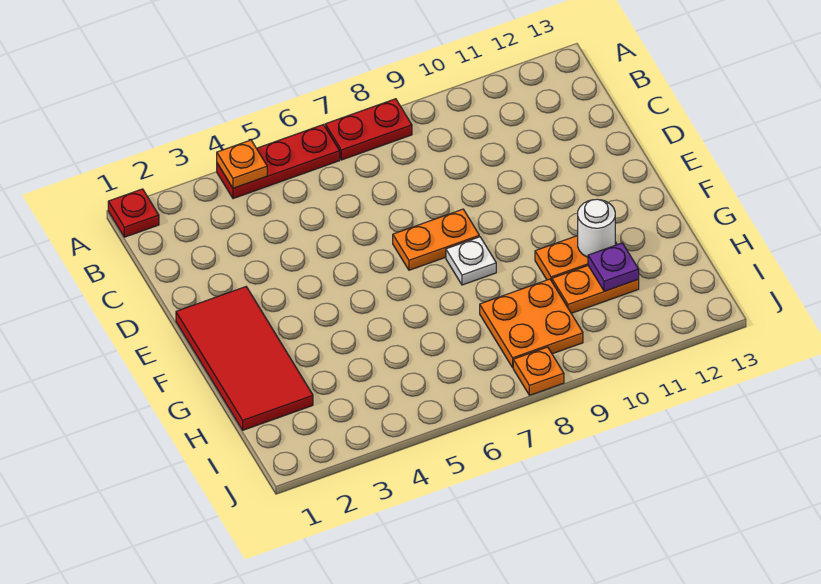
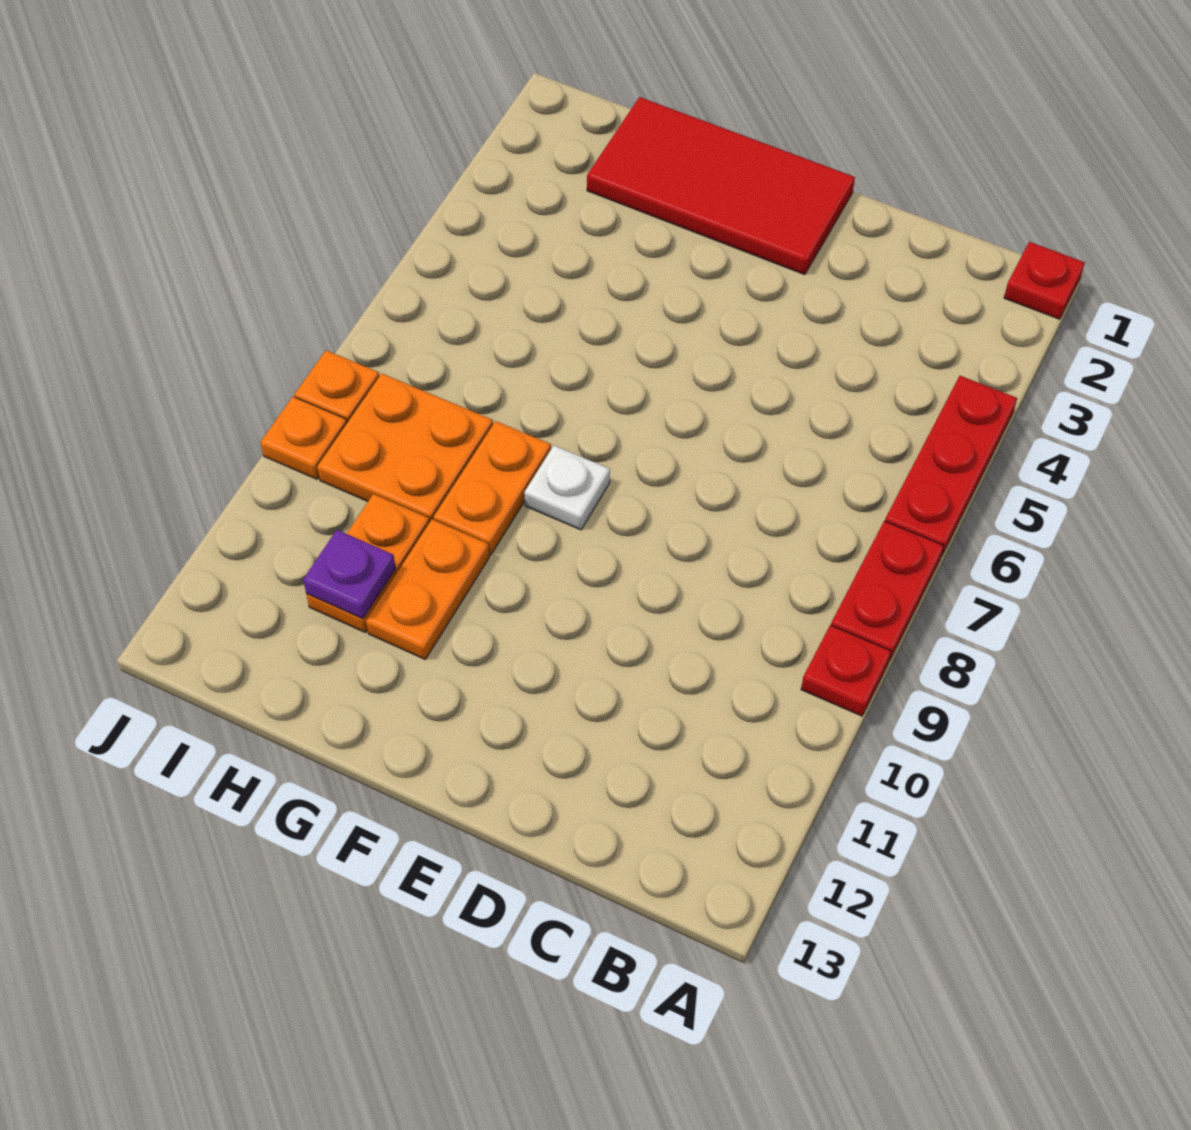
orange 1x1 plate [217,140,267,188] -> orange 1x1 plate moved to [261,397,347,479]
none -> red 1x1 plate [801,625,891,716]
orange 1x2 plate [393,209,479,270] -> orange 1x2 plate moved to [433,421,551,555]
white 1x1 round brick [578,199,615,257] -> none

